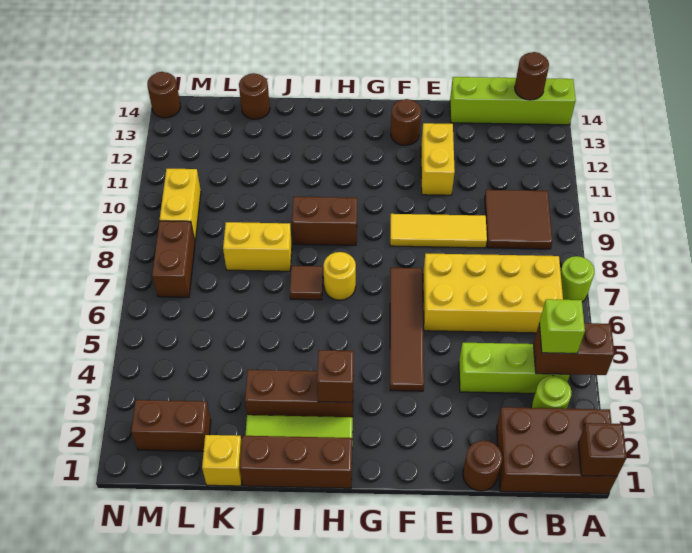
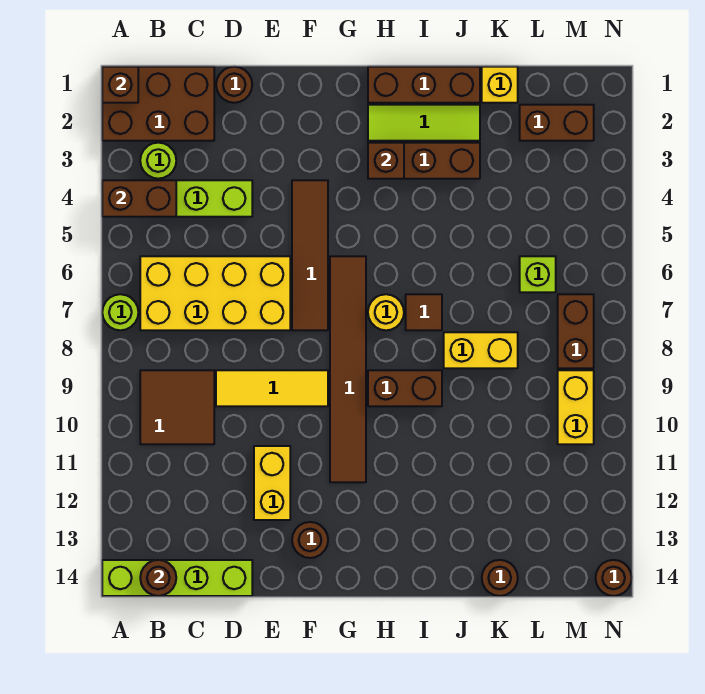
lime 1x1 brick [539,299,585,353] -> lime 1x1 brick moved to [520,256,556,292]
none -> brown 1x6 tile [330,256,366,482]

